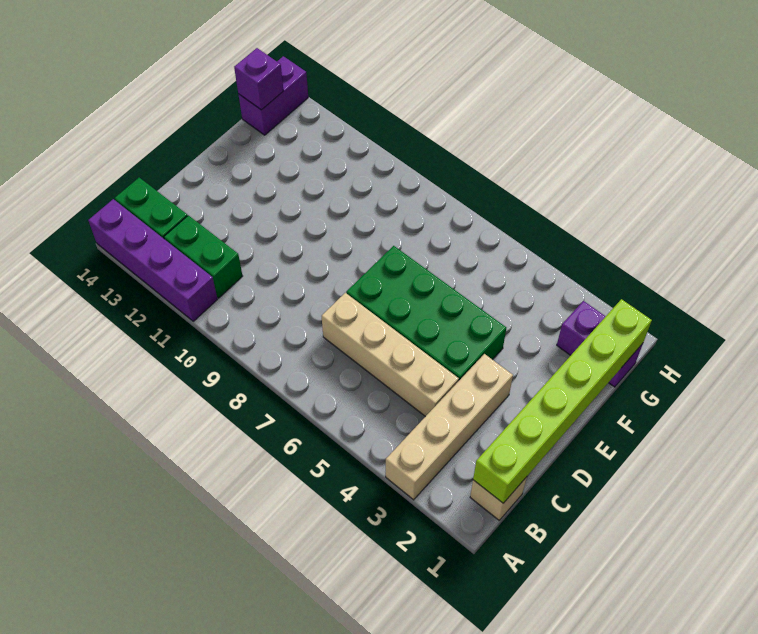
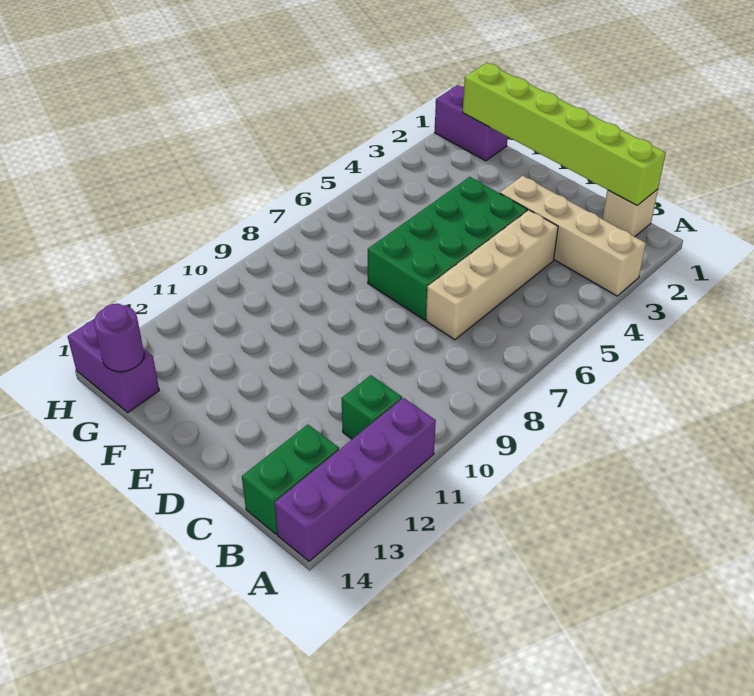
green 1x2 brick [164,215,243,298] -> green 1x1 brick [341,375,402,439]
purple 1x2 brick [557,301,643,387] -> purple 1x2 brick turned to [435,85,508,161]
purple 1x1 brick [234,48,283,110] -> purple 1x1 round brick [94,304,144,372]

